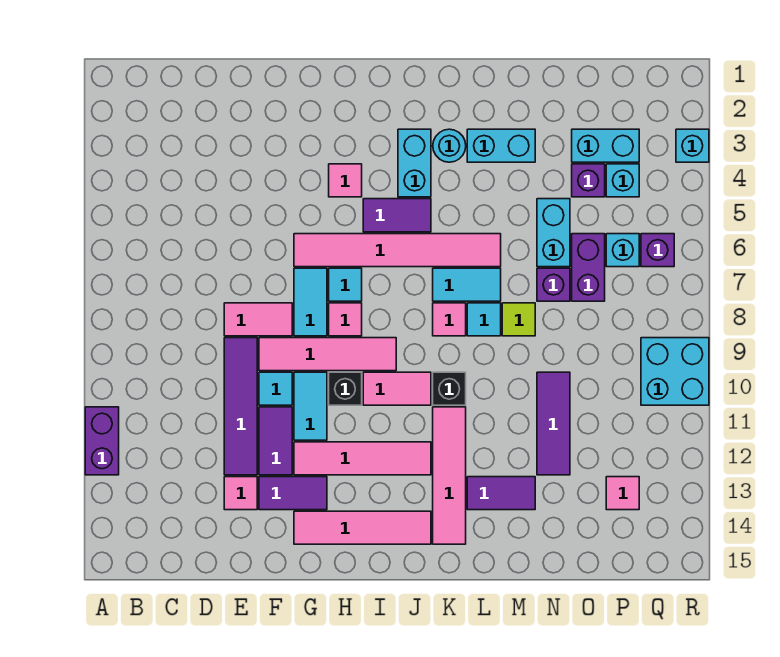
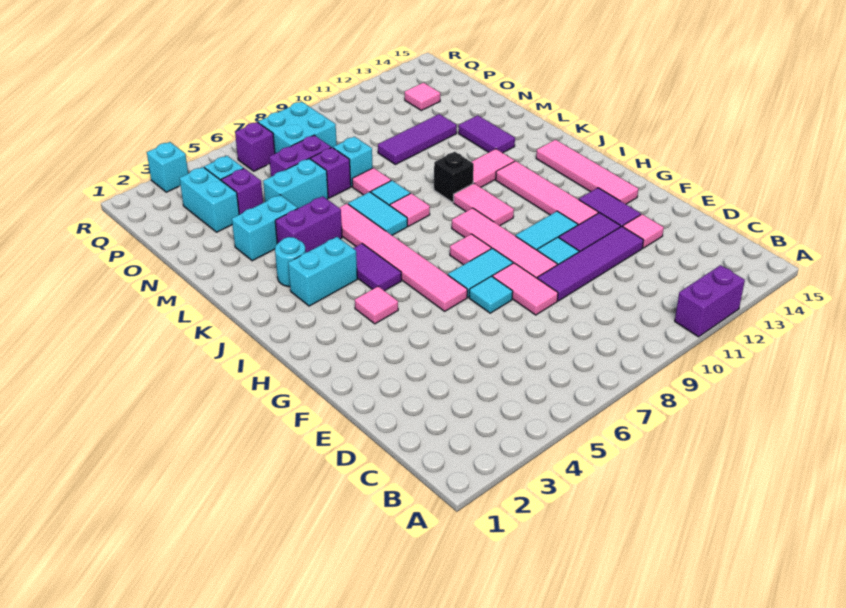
cyan 1x1 tile [329,268,362,301] -> cyan 1x1 tile moved to [469,276,513,313]
black 1x1 brick [329,372,362,405] -> none
pink 1x4 tile [433,407,466,544] -> pink 1x2 tile [472,149,515,187]
cyan 1x2 brick [467,129,535,162] -> cyan 1x2 brick turned to [232,195,298,261]
none -> purple 1x2 brick [275,196,342,252]
lime 1x1 tile [502,303,535,336] -> pink 1x1 tile [352,168,391,195]
cyan 1x1 brick [606,234,639,267] -> cyan 1x1 brick moved to [333,137,373,186]
cyan 2x2 brick [641,338,709,405] -> cyan 2x2 brick moved to [258,102,337,153]

